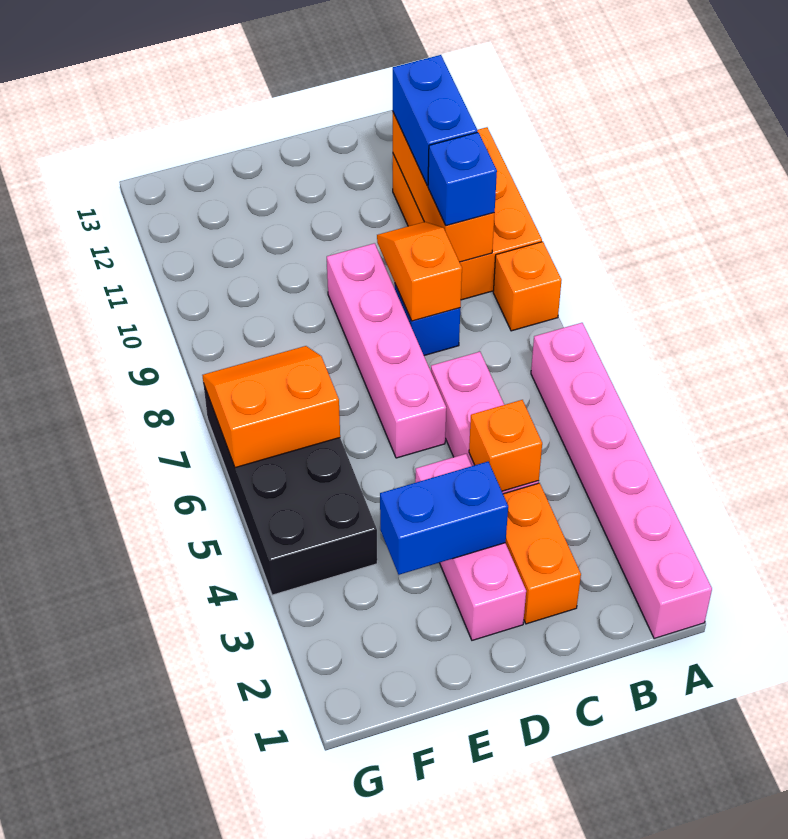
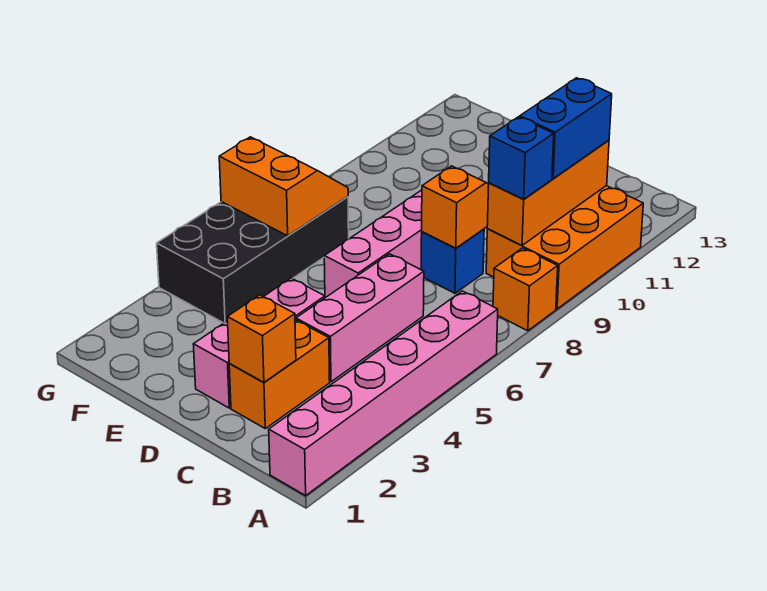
orange 1x1 brick [469,400,542,491] -> orange 1x1 brick moved to [227,295,296,382]
blue 1x2 brick [380,462,508,575] -> none

